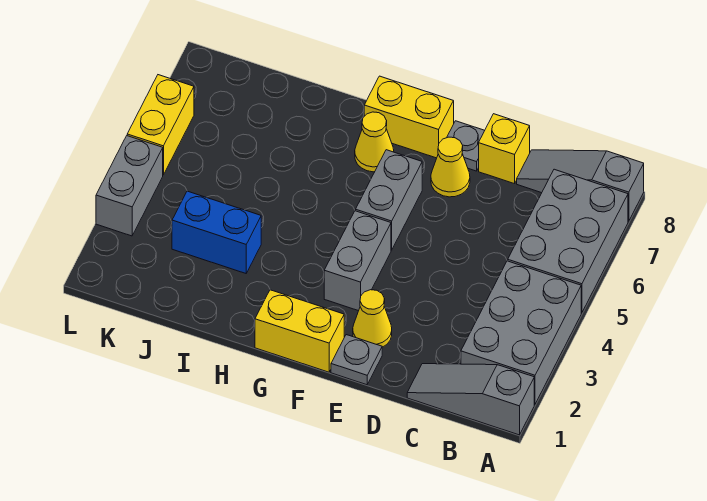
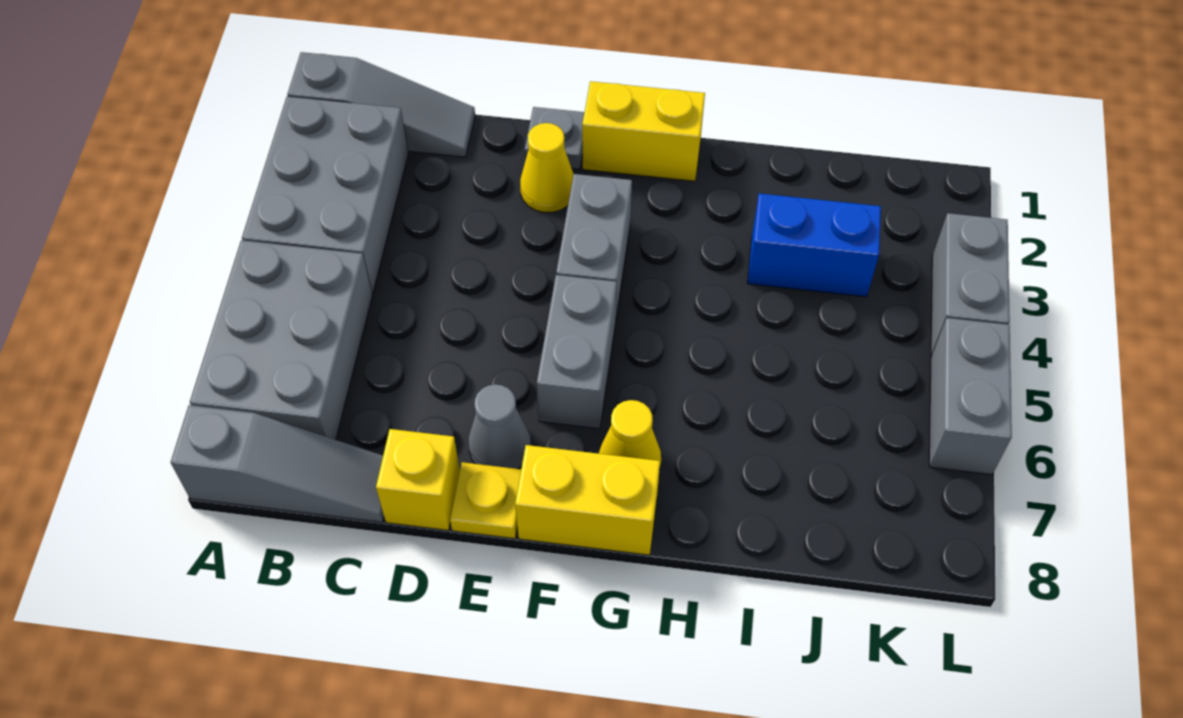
yellow 1x1 cone [431,137,470,197] -> grey 1x1 cone [468,384,531,469]
grey 1x1 plate [447,121,485,171] -> yellow 1x1 plate [450,462,521,539]
yellow 1x2 brick [127,75,194,175] -> grey 1x2 brick [929,318,1012,475]

